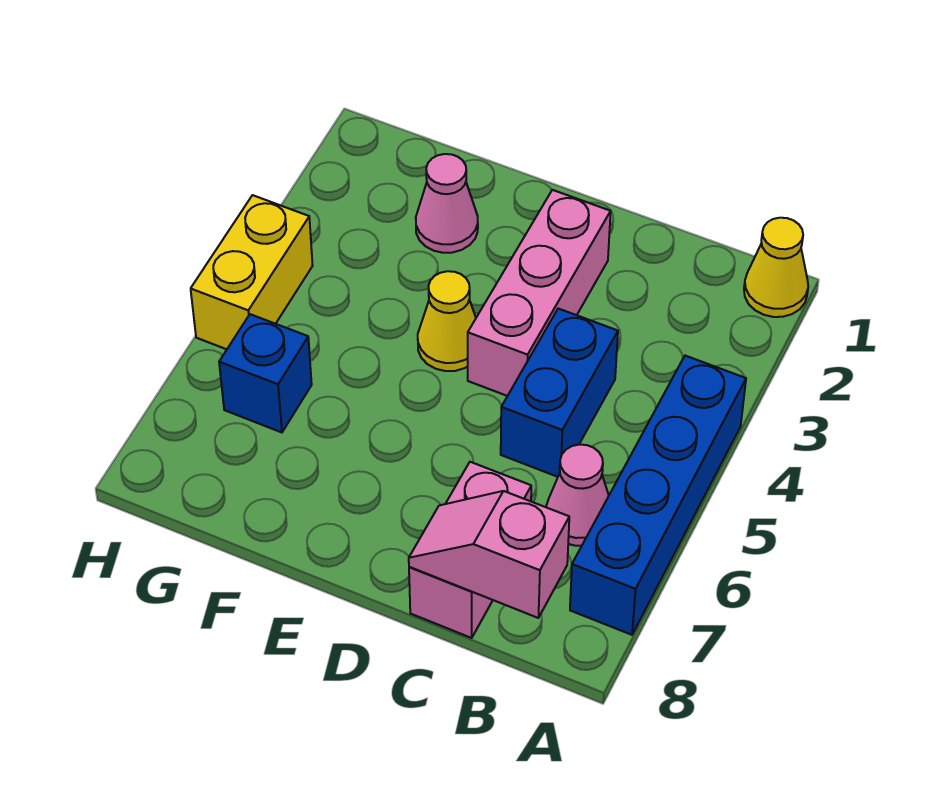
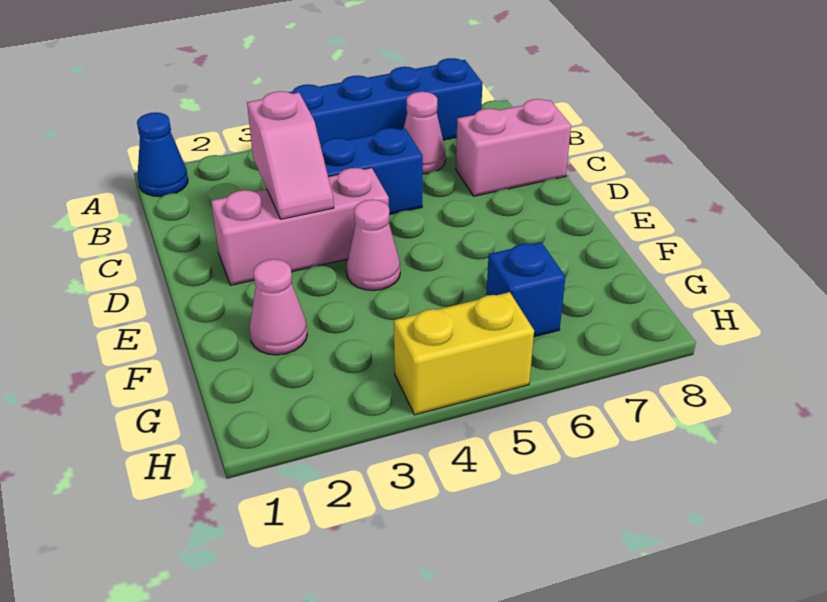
yellow 1x1 cone [744,218,808,317] -> blue 1x1 cone [137,112,188,197]
pink 1x2 slope [409,491,569,618] -> pink 1x2 slope moved to [247,91,334,219]
yellow 1x1 cone [418,271,476,371] -> pink 1x1 cone [347,199,400,291]

